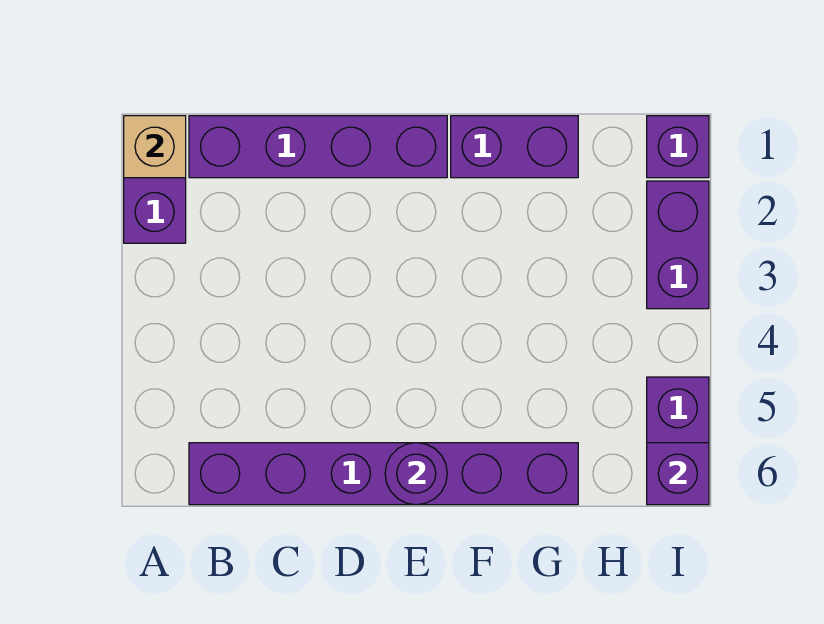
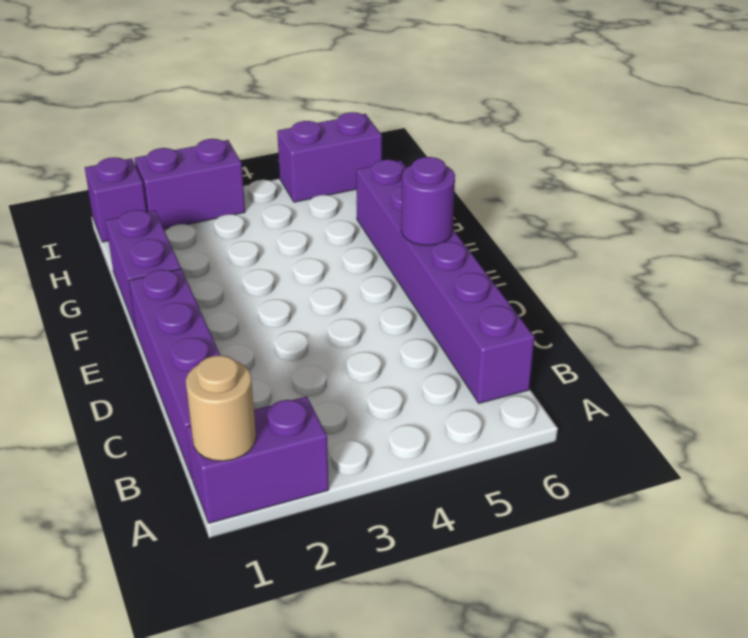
tan 1x1 brick [124,116,186,178] -> tan 1x1 round brick [186,355,256,461]
purple 1x1 brick [647,443,709,505] -> none

